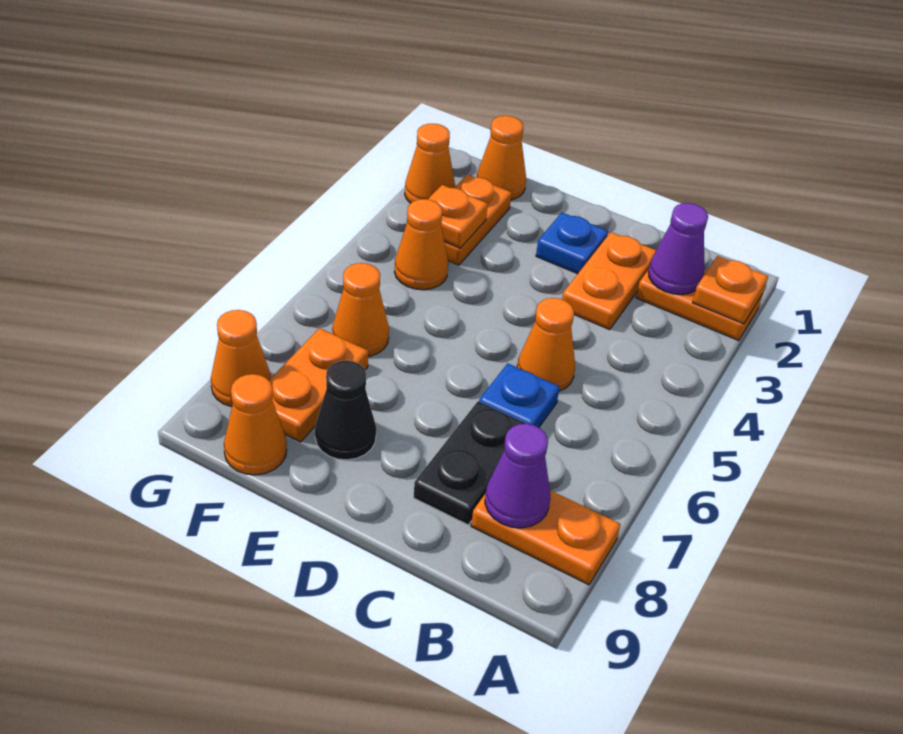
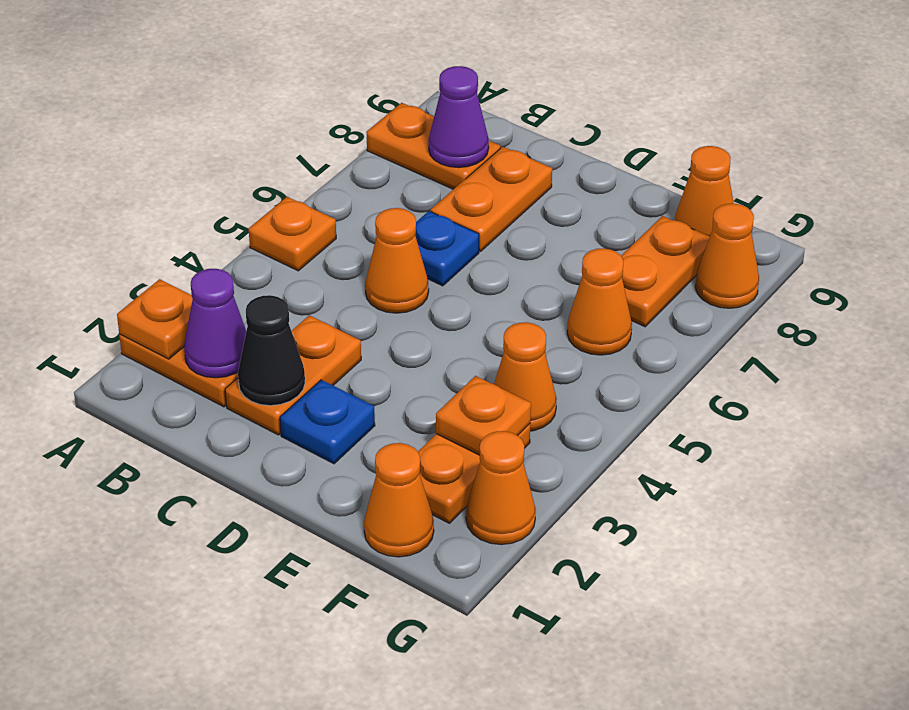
none -> orange 1x1 plate [249,197,336,271]
black 1x2 plate [413,401,527,525] -> orange 1x2 plate [431,147,552,251]
black 1x1 cone [315,360,376,460] -> black 1x1 cone moved to [238,295,305,406]

